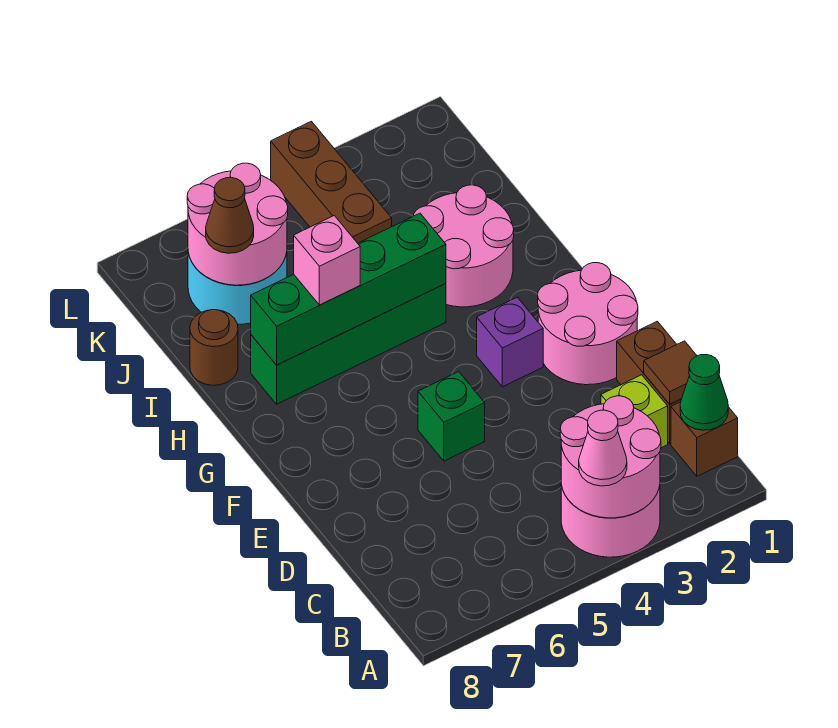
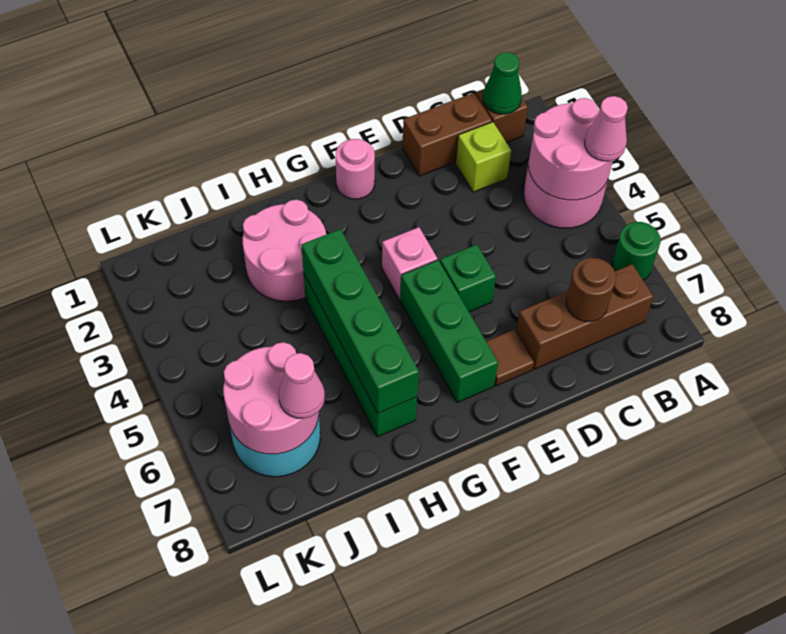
none -> green 1x1 round brick [612,222,661,280]
brown 1x1 tile [644,341,697,404] -> brown 1x1 tile moved to [486,330,534,386]
pink 2x2 round brick [538,263,638,385] -> pink 1x1 round brick [336,139,375,199]
purple 1x1 brick [477,297,543,387] -> none
none -> green 1x3 brick [400,260,498,403]
pink 1x1 brick [294,216,360,305] -> pink 1x1 brick moved to [382,227,437,299]
brown 1x1 round brick [190,310,238,385] -> brown 1x1 round brick moved to [566,258,616,322]
brown 1x3 brick [271,121,392,243] -> brown 1x3 brick moved to [516,264,653,369]
brown 1x1 cone [206,177,254,253] -> pink 1x1 cone [279,353,325,418]

